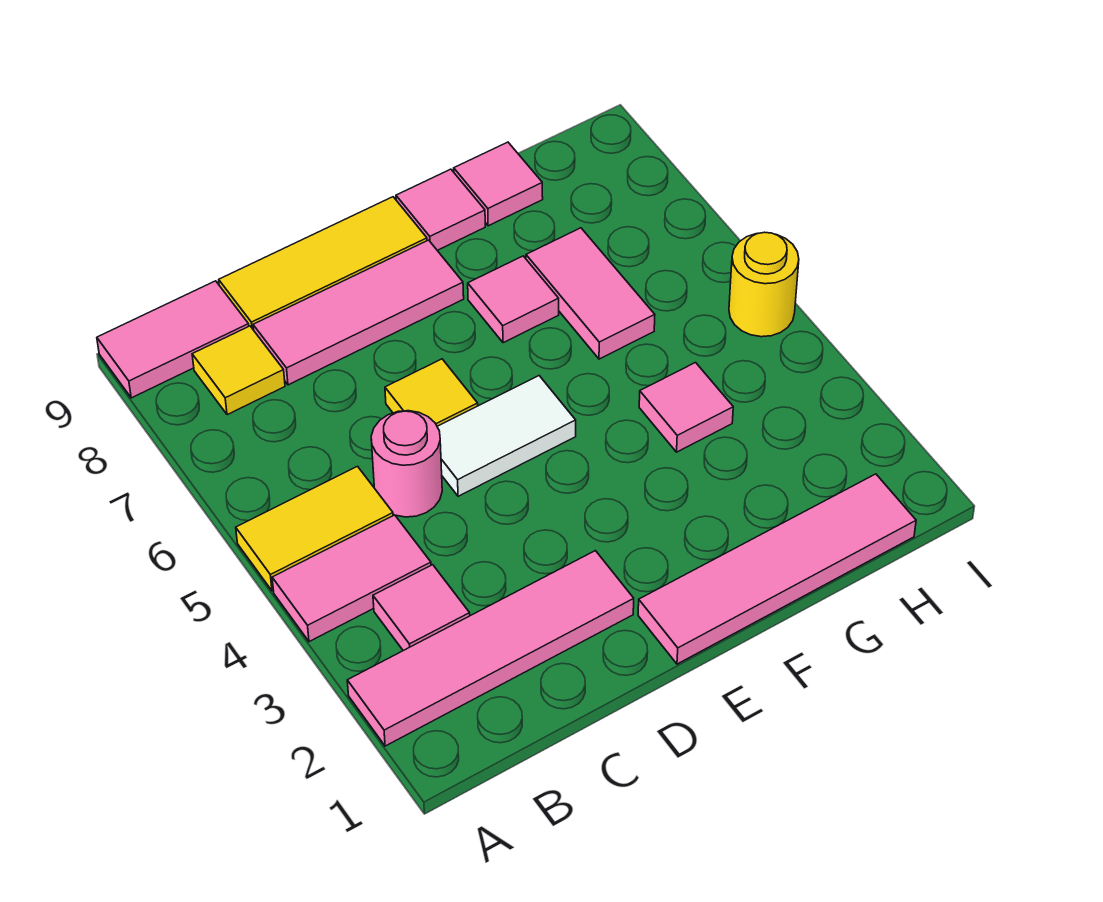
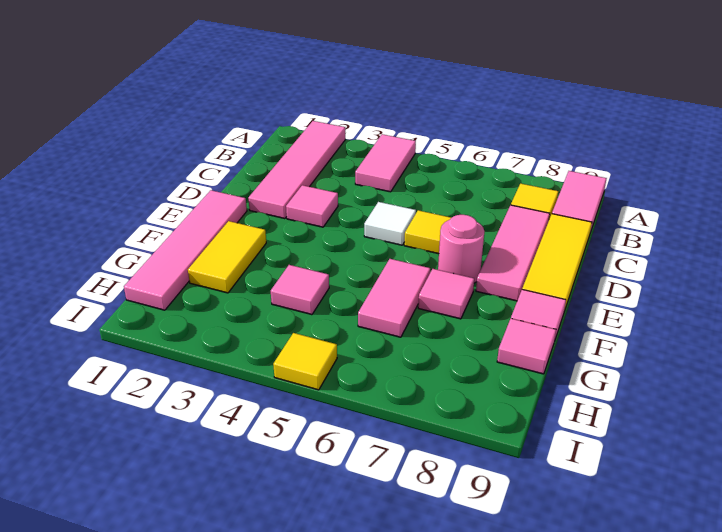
yellow 1x2 tile [236,466,393,591] -> yellow 1x2 tile moved to [188,221,266,293]
pink 1x1 tile [373,565,470,651] -> pink 1x1 tile moved to [286,185,338,227]
pink 1x1 round brick [371,411,442,517] -> pink 1x1 round brick moved to [438,215,485,283]
white 1x2 tile [437,376,576,496] -> white 1x1 tile [364,202,416,245]
pink 1x2 tile [526,228,655,359] -> pink 1x2 tile turned to [358,259,430,337]
yellow 1x1 round brick [729,232,799,337] -> yellow 1x1 tile [273,333,337,390]

